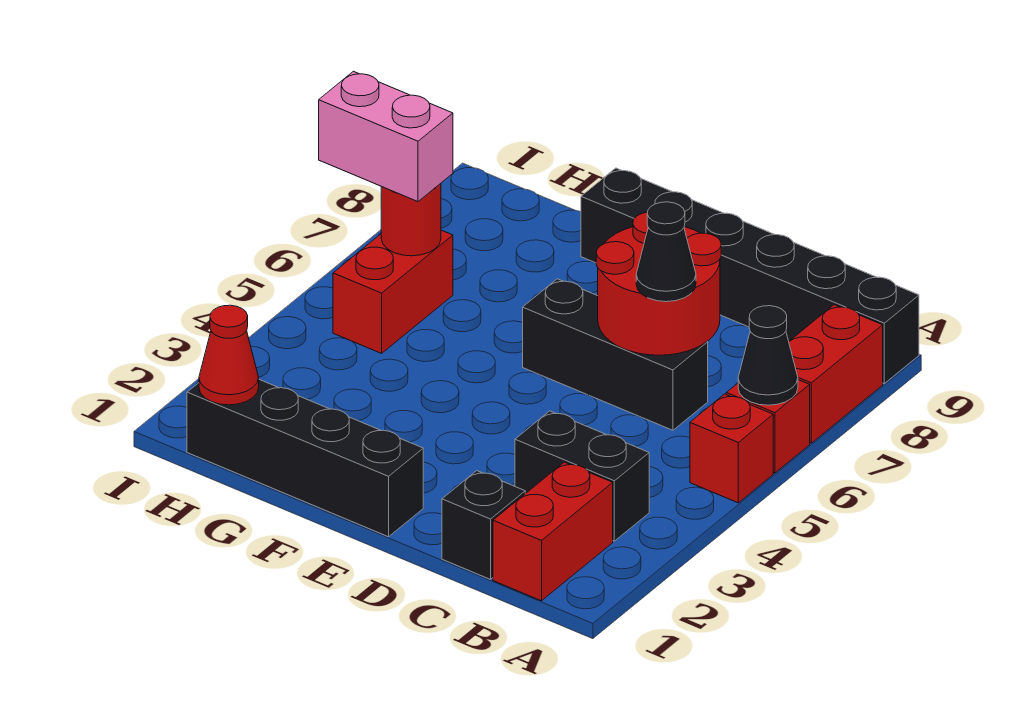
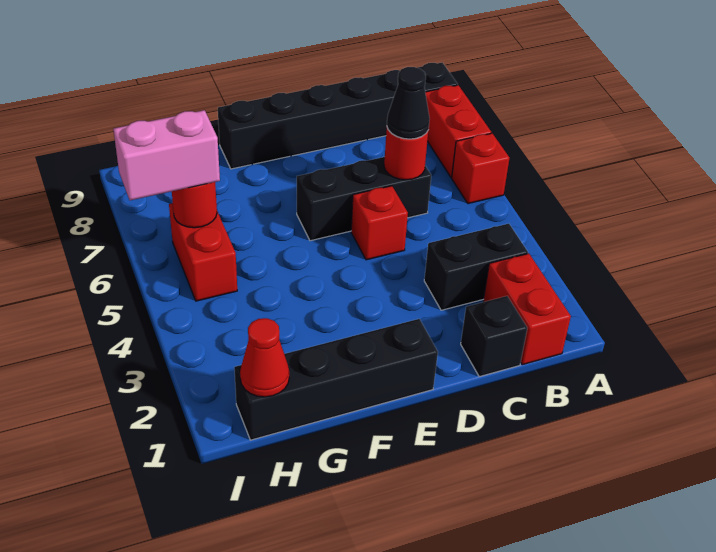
red 1x1 brick [690,394,773,503] -> red 1x1 brick moved to [351,186,408,260]
black 1x1 cone [738,306,798,405] -> none
red 2x2 round brick [596,212,721,355] -> red 1x1 round brick [384,128,428,180]

